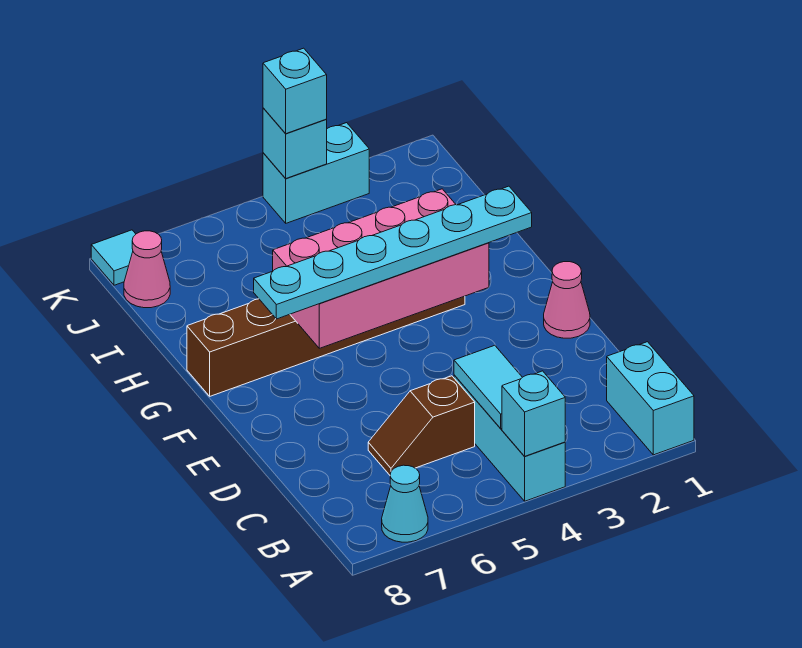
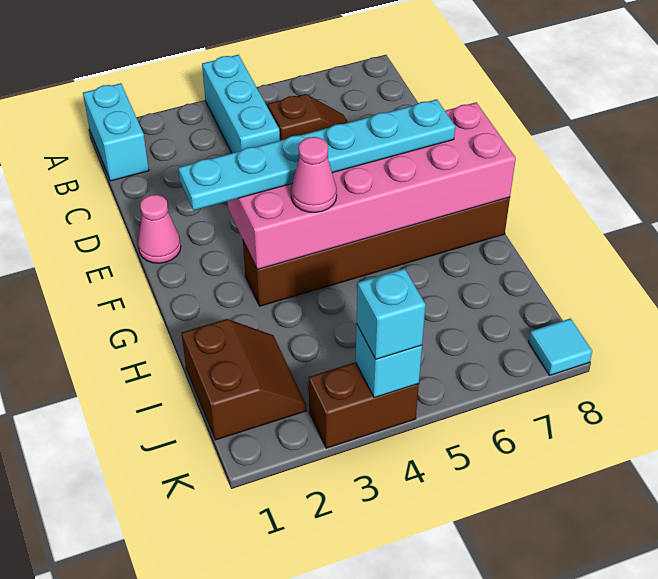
cyan 1x1 brick [502,371,565,456] -> none
cyan 1x1 cone [382,465,428,542] -> none
cyan 1x2 tile [454,345,522,428] -> none
pink 2x4 brick [273,189,489,348] -> pink 2x6 brick [227,102,516,270]
none -> brown 2x2 slope [182,319,306,440]
pink 1x1 cone [124,231,170,308] -> pink 1x1 cone moved to [291,137,337,213]
cyan 1x2 brick [263,123,369,223] -> brown 1x2 brick [309,362,419,448]

